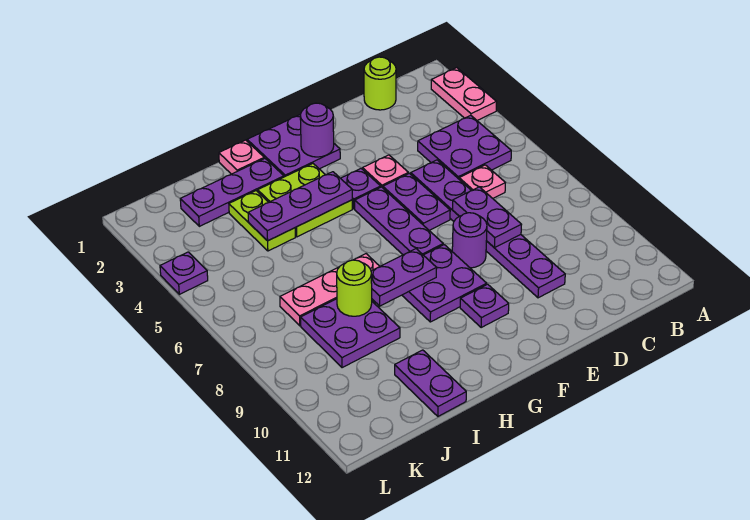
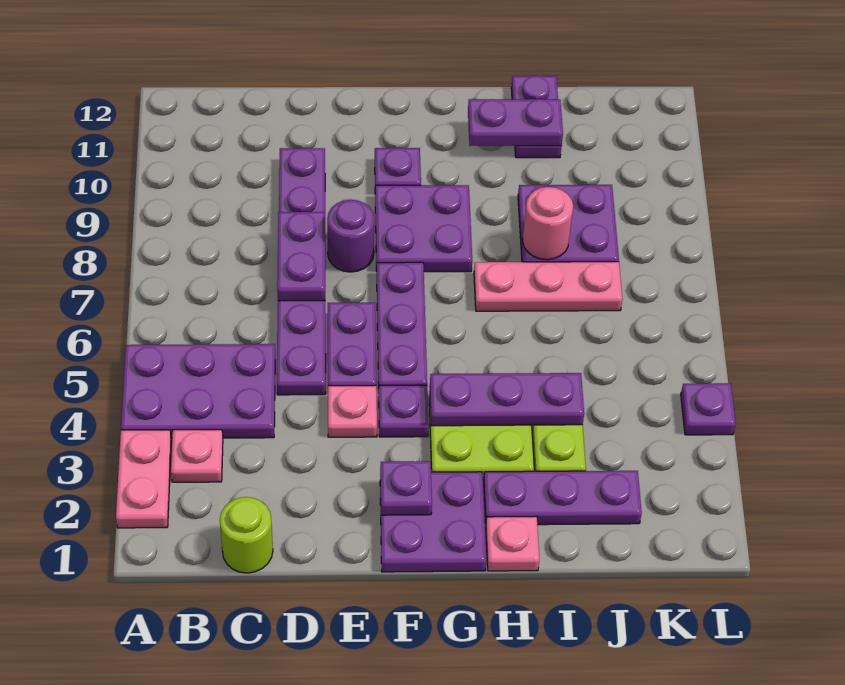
purple 2x2 plate [418,115,511,179] -> purple 2x3 plate [121,344,275,438]
pink 1x1 plate [459,165,505,198] -> pink 1x1 plate moved to [171,430,223,482]
purple 1x1 round brick [300,103,334,157] -> purple 1x1 plate [380,461,432,515]
purple 1x2 plate [371,249,437,306] -> purple 1x2 plate moved to [468,99,563,146]
lime 1x1 round brick [337,260,372,316] -> pink 1x1 round brick [523,187,573,260]

